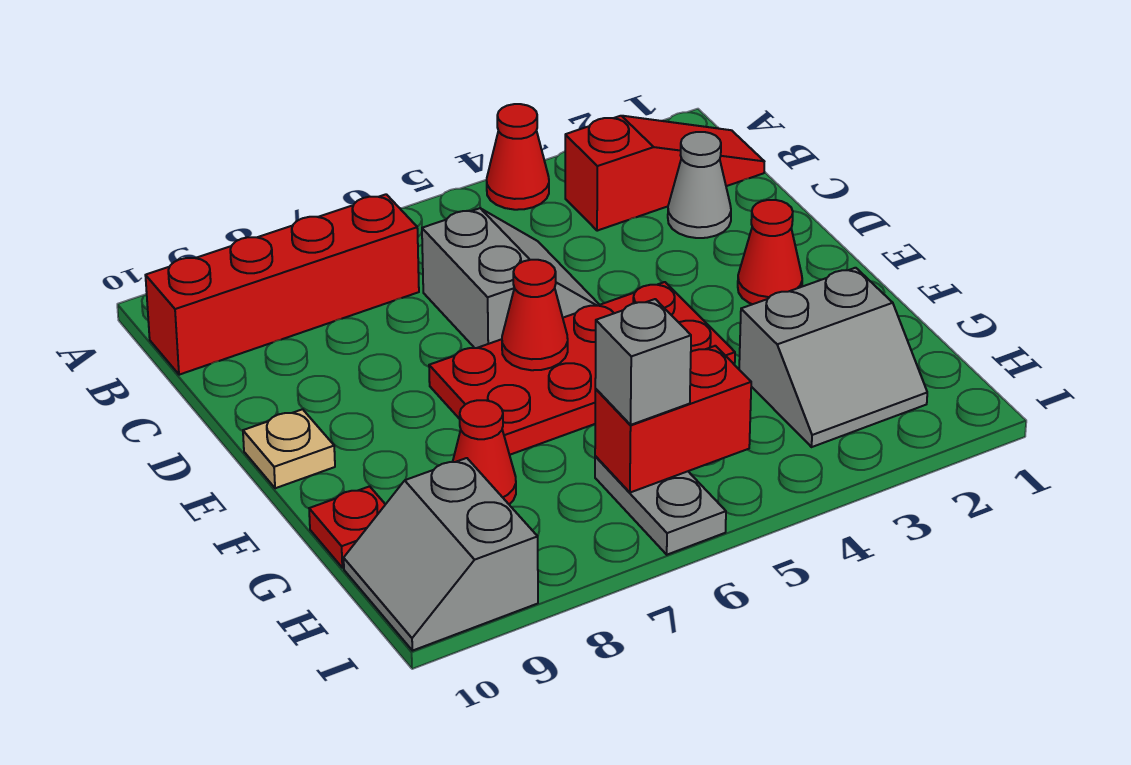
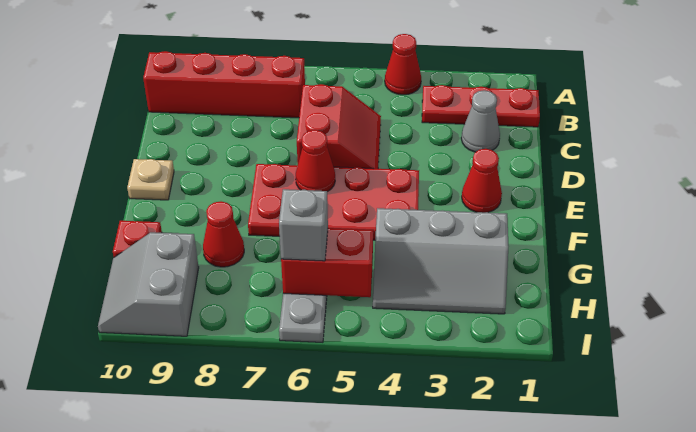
red 1x3 slope [565,116,764,231] -> red 1x3 plate [422,85,540,127]
grey 2x2 slope [422,208,599,348] -> red 2x2 slope [297,84,381,169]
grey 2x2 slope [739,268,927,447] -> grey 2x3 slope [373,208,508,314]

